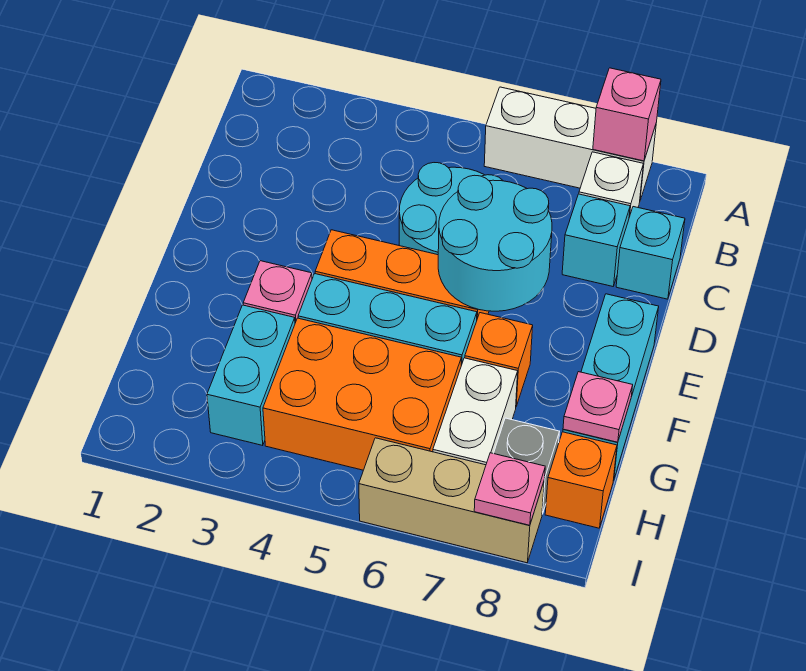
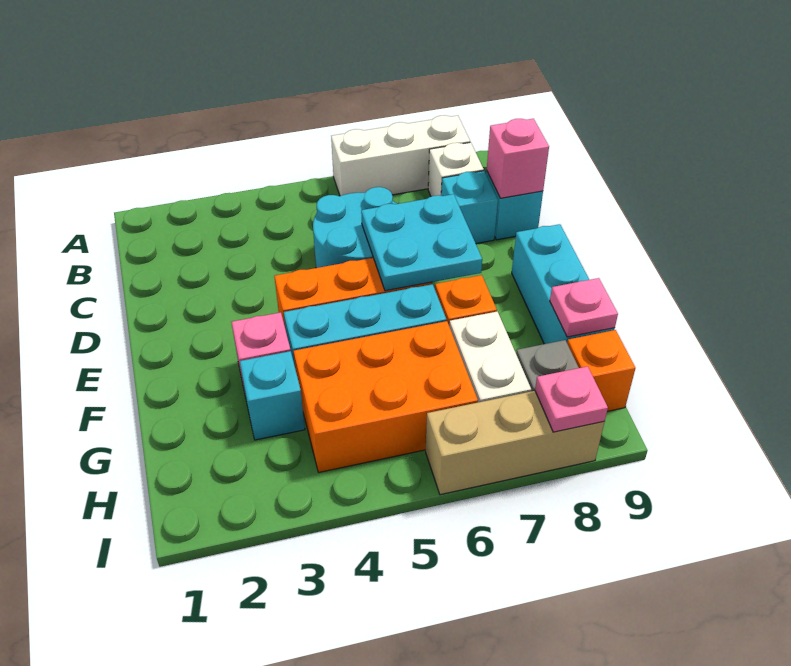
pink 1x1 brick [593,68,661,161] -> pink 1x1 brick moved to [487,119,549,198]
cyan 2x2 round brick [438,175,552,311] -> cyan 2x2 plate [361,194,482,291]
cyan 1x2 brick [207,305,295,446] -> cyan 1x1 brick [240,351,305,440]

